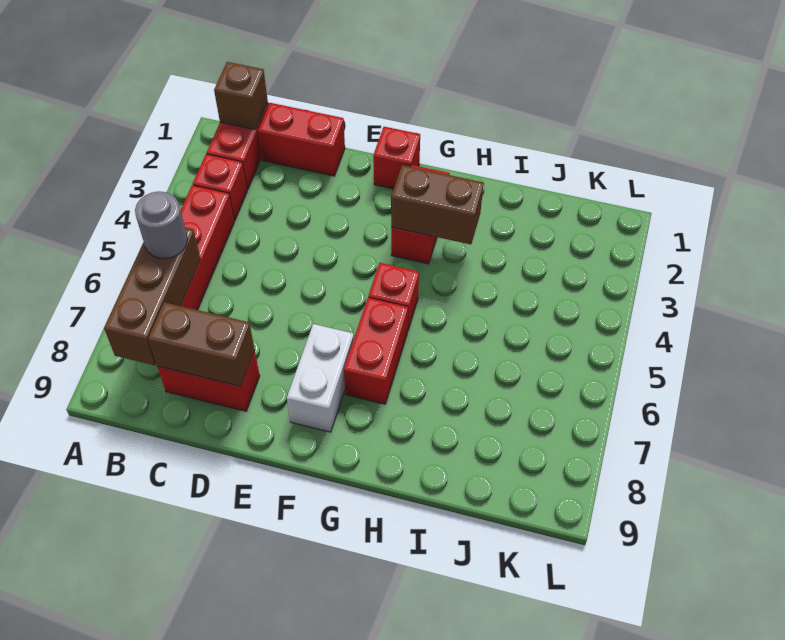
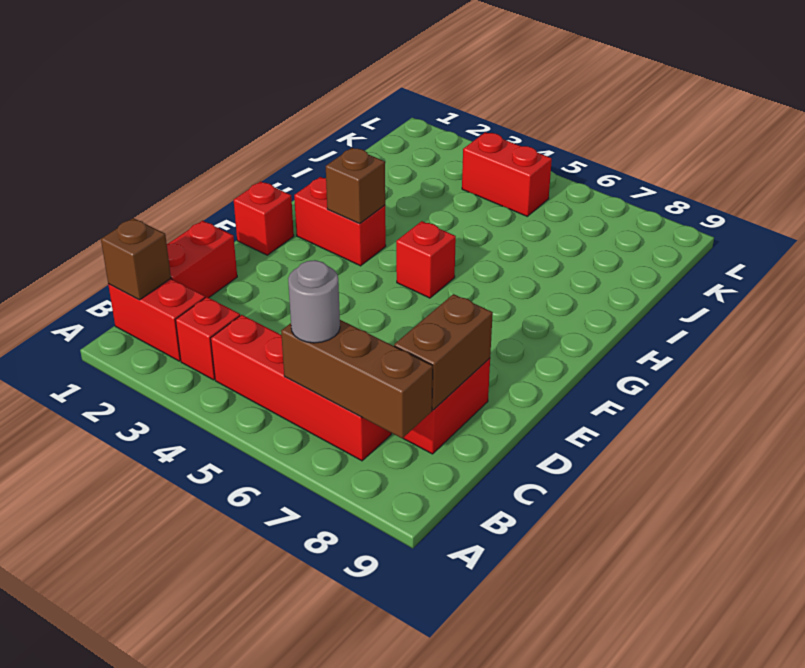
white 1x2 brick [287,324,354,432] -> none
brown 1x2 brick [391,165,484,244] -> brown 1x1 brick [326,148,385,224]
red 1x2 brick [344,298,408,404] -> red 1x2 brick moved to [462,132,552,216]

